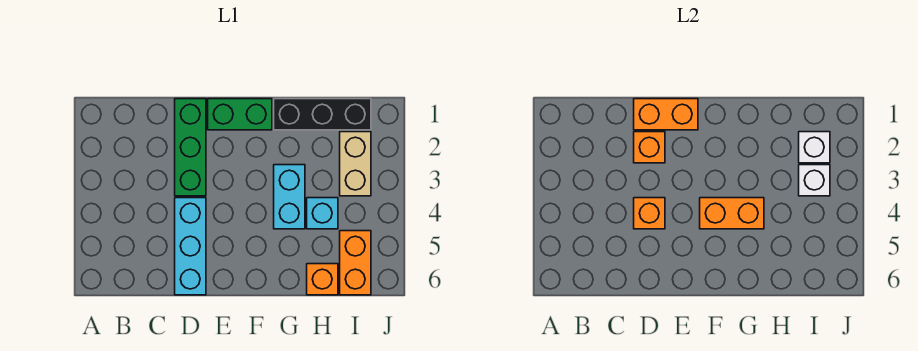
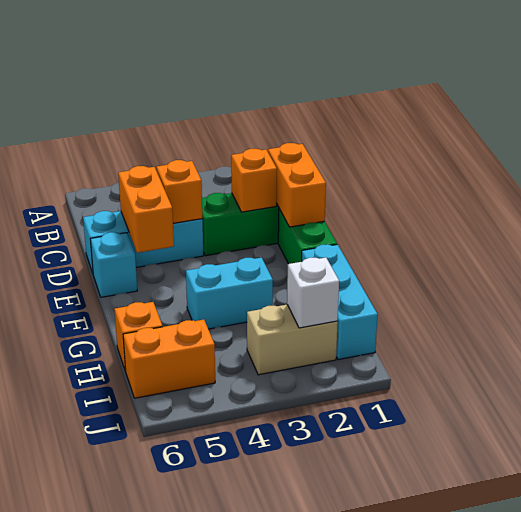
orange 1x2 brick [700,198,764,229] -> orange 1x2 brick moved to [118,166,174,253]
black 1x3 brick [274,99,371,130] -> cyan 1x3 brick [302,244,378,360]
cyan 1x1 brick [307,198,338,229] -> cyan 1x1 brick moved to [90,232,137,297]
white 1x1 brick [799,165,830,196] -> none

